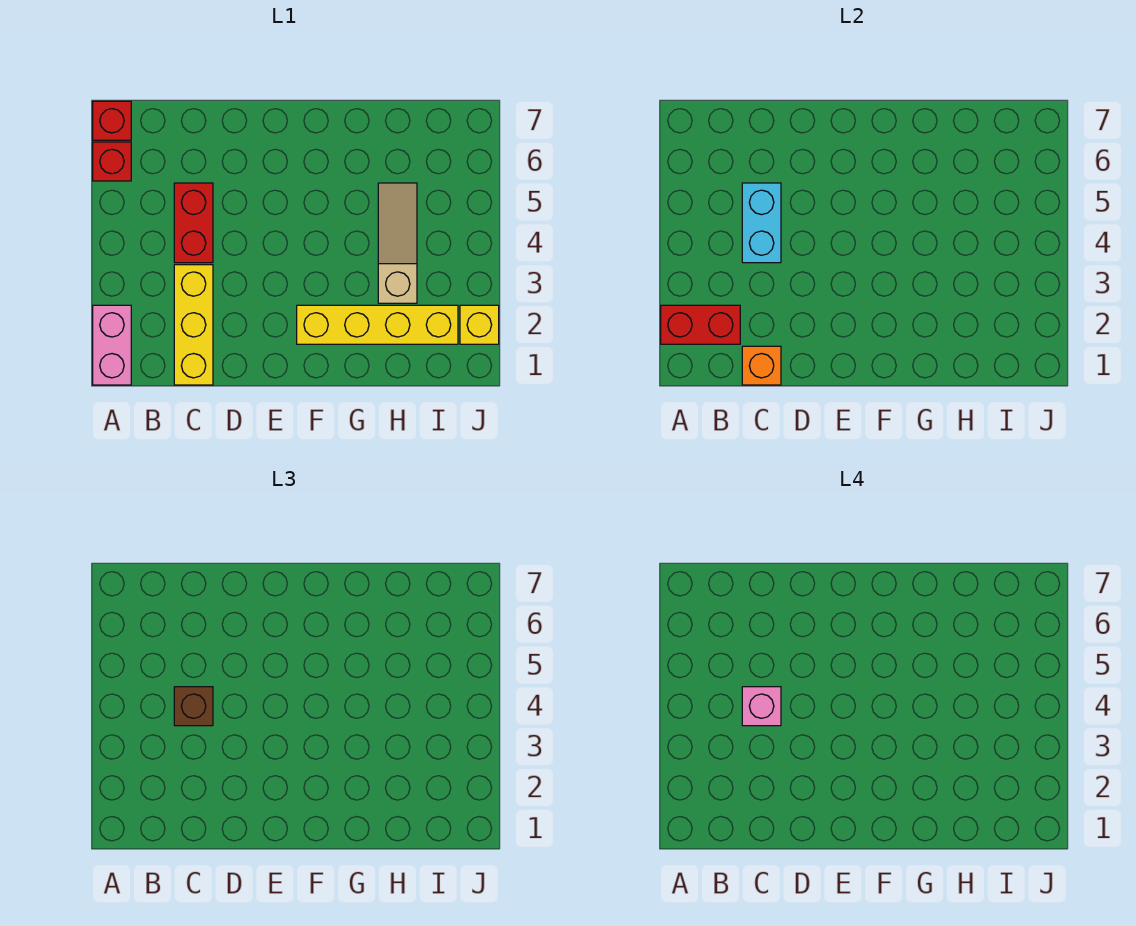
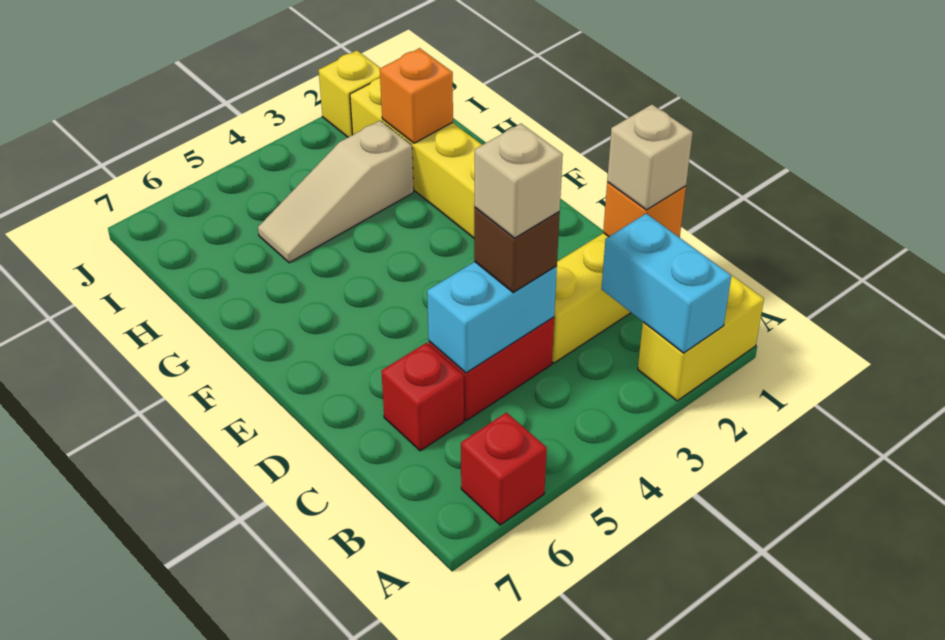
pink 1x2 brick [93,305,131,385] -> yellow 1x2 brick [638,269,764,401]
red 1x2 brick [661,305,740,344] -> cyan 1x2 brick [602,214,731,353]
red 1x1 brick [93,101,131,140] -> red 1x1 brick moved to [381,343,464,451]
none -> tan 1x1 brick [607,105,693,210]
pink 1x1 brick [742,687,781,726] -> tan 1x1 brick [474,124,563,238]
none -> orange 1x1 brick [380,48,453,143]

